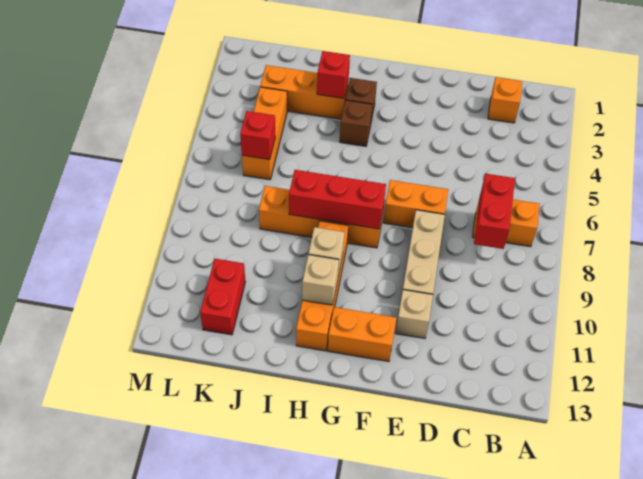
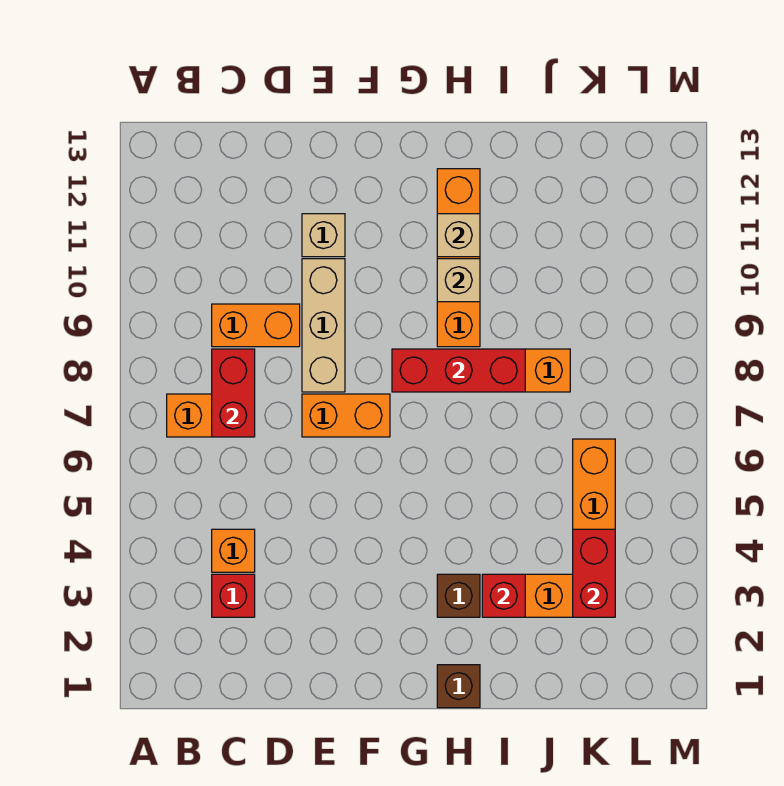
orange 1x1 brick [488,77,523,123] -> orange 1x1 brick moved to [212,529,255,572]
orange 1x2 brick [328,307,396,362] -> orange 1x2 brick moved to [212,304,300,347]
brown 1x1 brick [340,100,372,146] -> brown 1x1 brick moved to [437,665,480,708]
red 1x1 brick [240,111,275,160] -> red 1x1 brick moved to [212,574,255,617]
red 1x2 brick [200,259,245,335] -> red 1x2 brick moved to [573,529,615,617]

